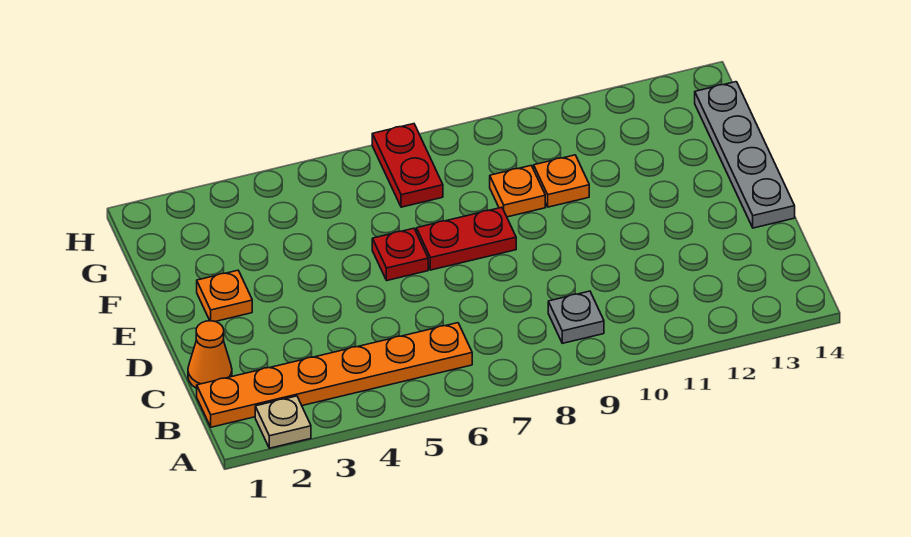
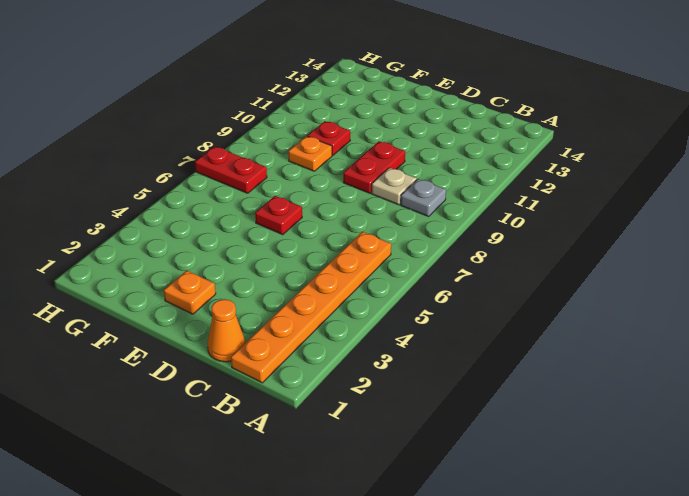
tan 1x1 plate [255,396,311,448] -> tan 1x1 plate moved to [372,168,417,205]
grey 1x4 plate [695,82,795,228] -> none
red 1x2 plate [416,207,516,270] -> red 1x2 plate moved to [343,141,405,193]
orange 1x1 plate [534,155,589,207] -> red 1x1 plate [308,121,350,155]

